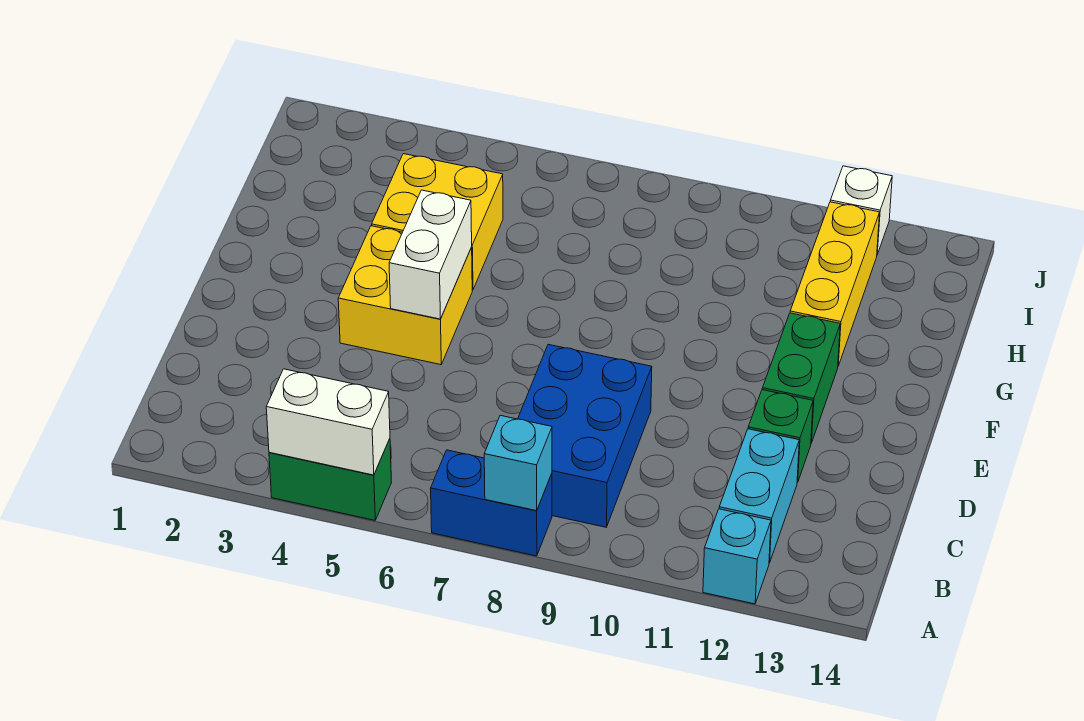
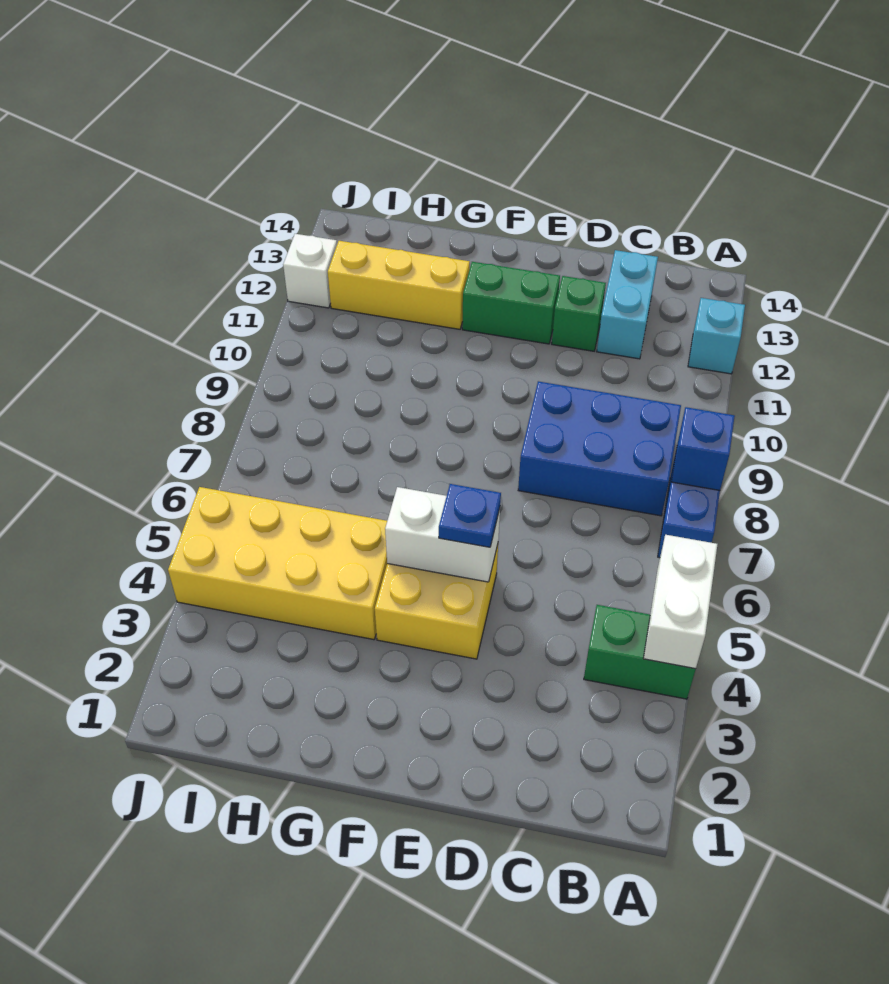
green 1x2 brick [269,439,391,520] -> green 1x2 brick turned to [584,605,696,699]
cyan 1x1 brick [484,415,552,511] -> blue 1x1 brick [671,407,735,490]
cyan 1x2 brick [719,429,799,563] -> cyan 1x2 brick turned to [597,250,658,359]
none -> blue 1x1 plate [439,484,501,547]
yellow 2x2 brick [372,154,503,290] -> yellow 2x4 brick [168,487,387,640]

